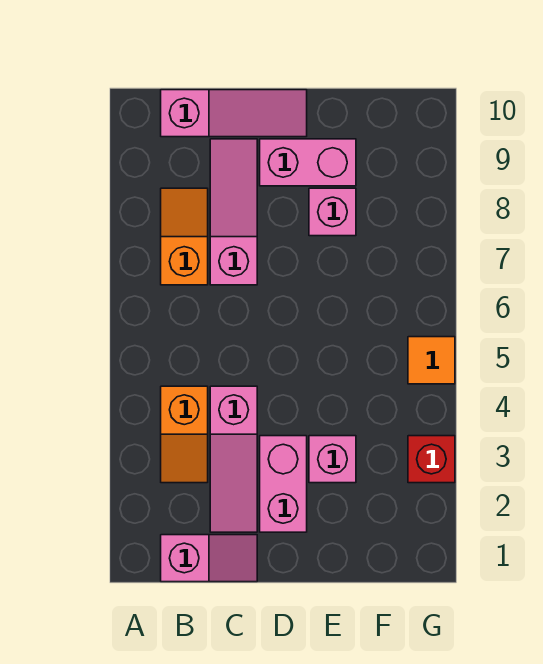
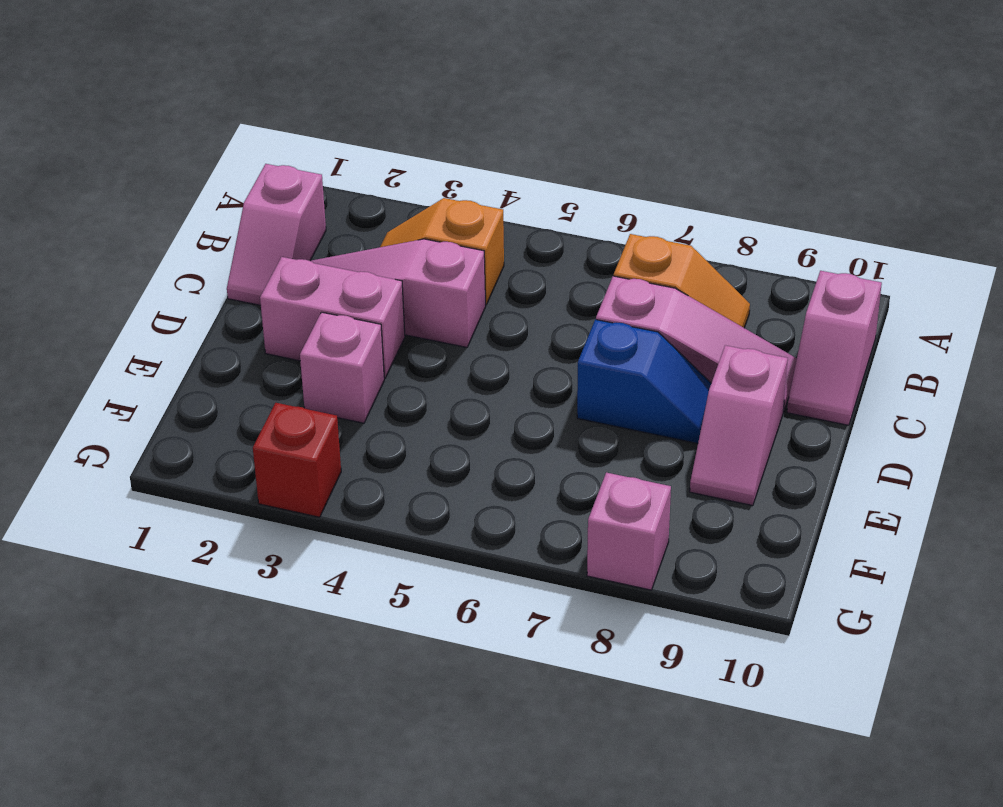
pink 1x3 slope [161,90,307,137] -> pink 1x2 slope [787,271,882,425]
none -> blue 1x2 slope [577,319,711,443]
pink 1x2 brick [260,139,356,186] -> pink 1x2 slope [690,345,788,506]
pink 1x1 brick [309,188,356,236] -> pink 1x1 brick moved to [587,472,671,590]
orange 1x1 tile [408,337,455,384] -> none

